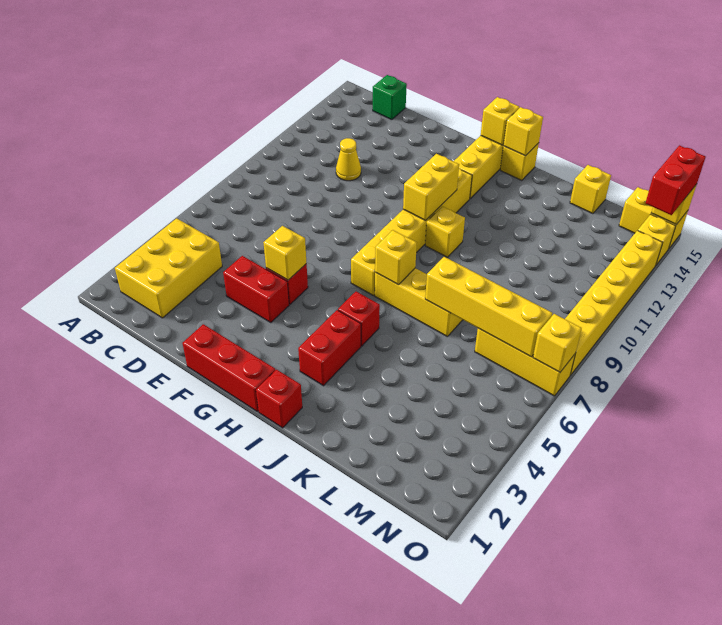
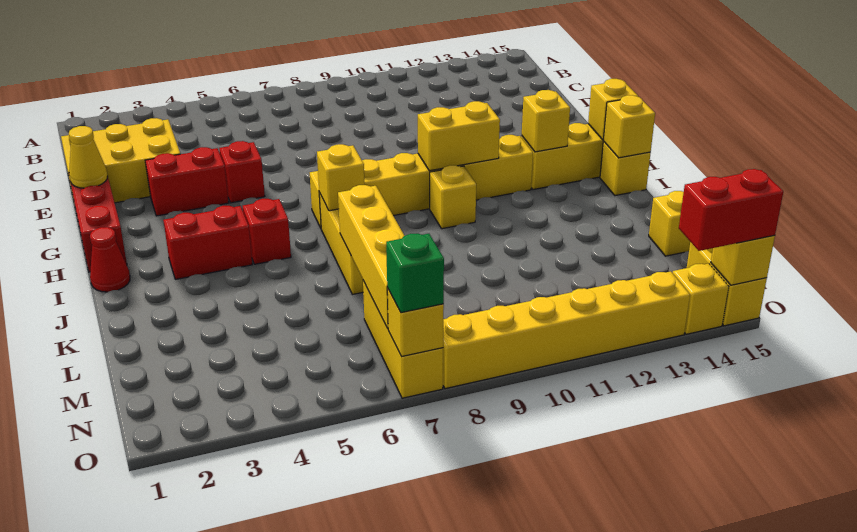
yellow 2x3 brick [115,218,222,318] -> yellow 2x3 brick moved to [61,118,180,203]
green 1x1 brick [373,75,407,120] -> green 1x1 brick moved to [386,233,444,313]
yellow 1x1 cone [336,138,361,181] -> yellow 1x1 cone moved to [69,126,108,188]
red 1x2 brick [223,256,289,323] -> red 1x2 brick turned to [145,147,229,216]
yellow 1x1 brick [263,226,306,280] -> yellow 1x1 brick moved to [522,90,570,152]
red 1x1 brick [256,370,302,428] -> red 1x1 cone [90,227,130,292]

